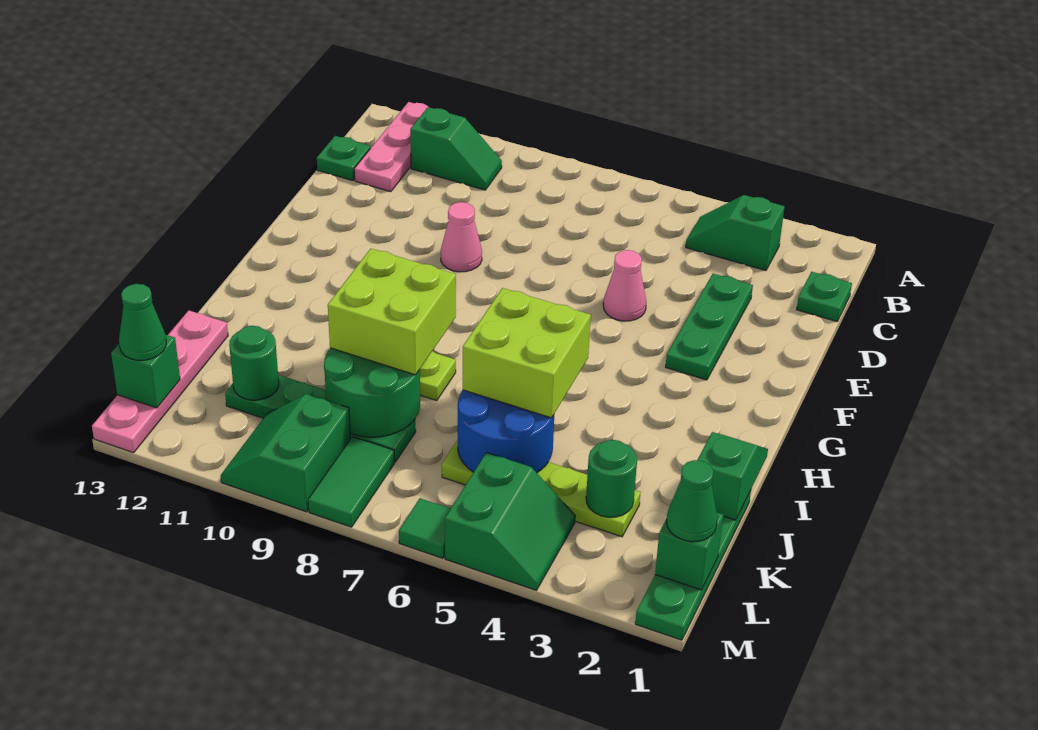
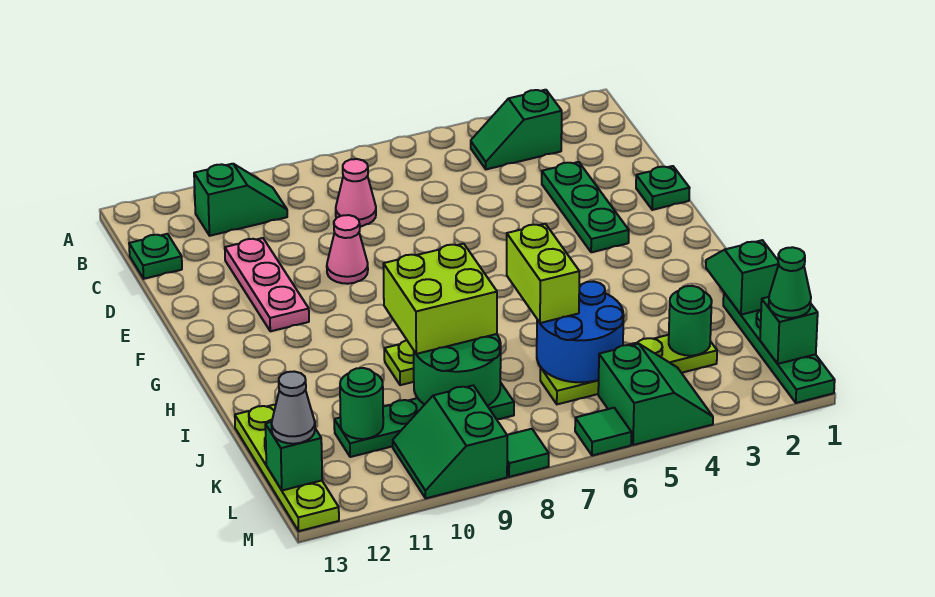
pink 1x3 plate [354,102,428,192] -> pink 1x3 plate moved to [225,238,309,331]
green 1x1 plate [797,272,852,322] -> green 1x1 plate moved to [636,166,690,210]
pink 1x1 cone [603,250,646,321] -> pink 1x1 cone moved to [336,159,376,226]
lime 2x2 brick [463,288,591,418] -> lime 1x2 brick [507,224,579,323]
pink 1x4 plate [92,310,228,453] -> lime 1x4 plate [235,405,339,531]
green 1x2 tile [308,437,395,527] -> green 1x1 tile [507,429,549,477]
green 1x1 cone [119,284,166,360] -> grey 1x1 cone [271,372,315,444]

